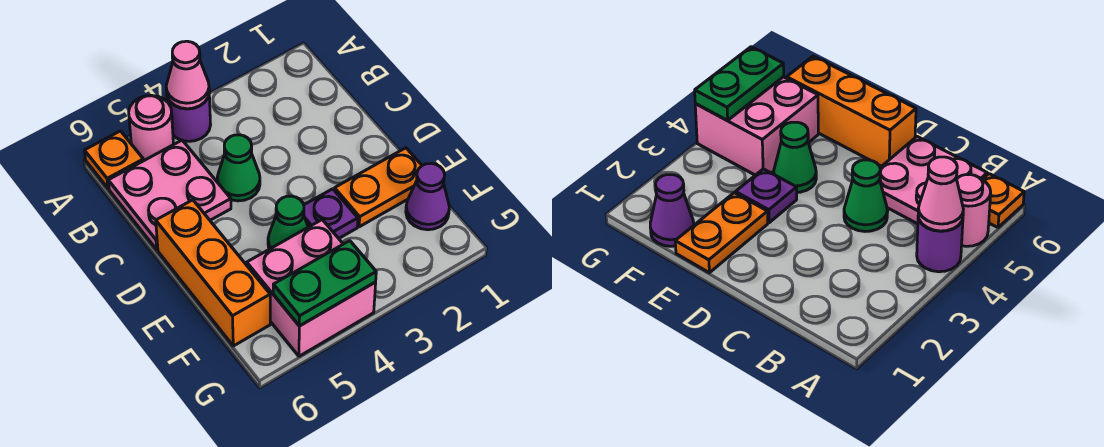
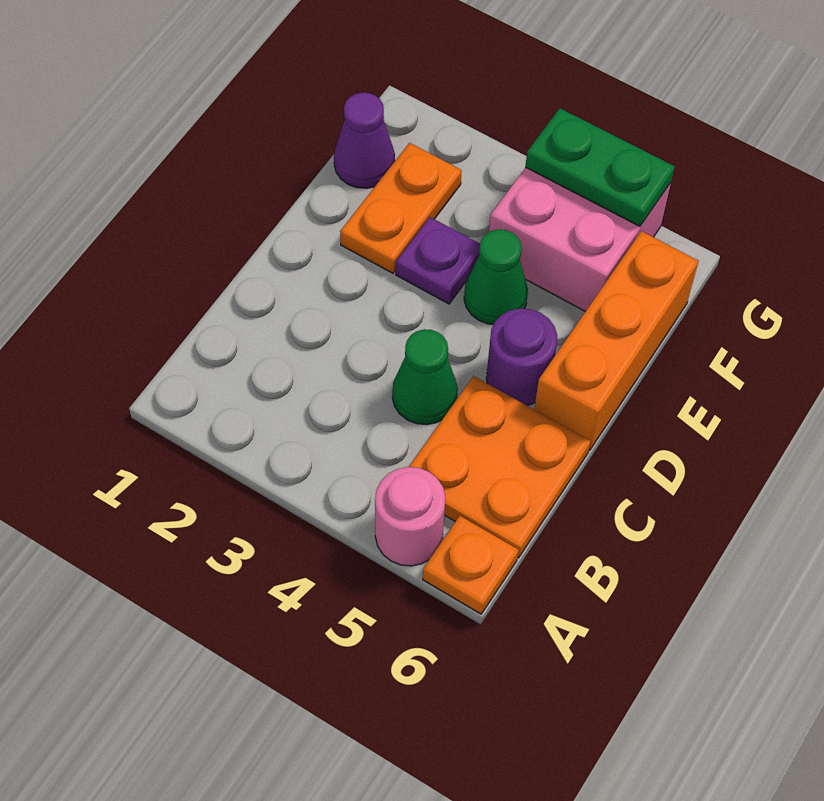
purple 1x1 round brick [167,96,211,141] -> purple 1x1 round brick moved to [486,308,557,405]
pink 1x1 cone [166,41,209,109] -> none
pink 2x2 plate [108,140,231,250] -> orange 2x2 plate [409,376,590,558]
orange 1x2 plate [334,148,422,227] -> orange 1x2 plate turned to [340,143,462,273]

